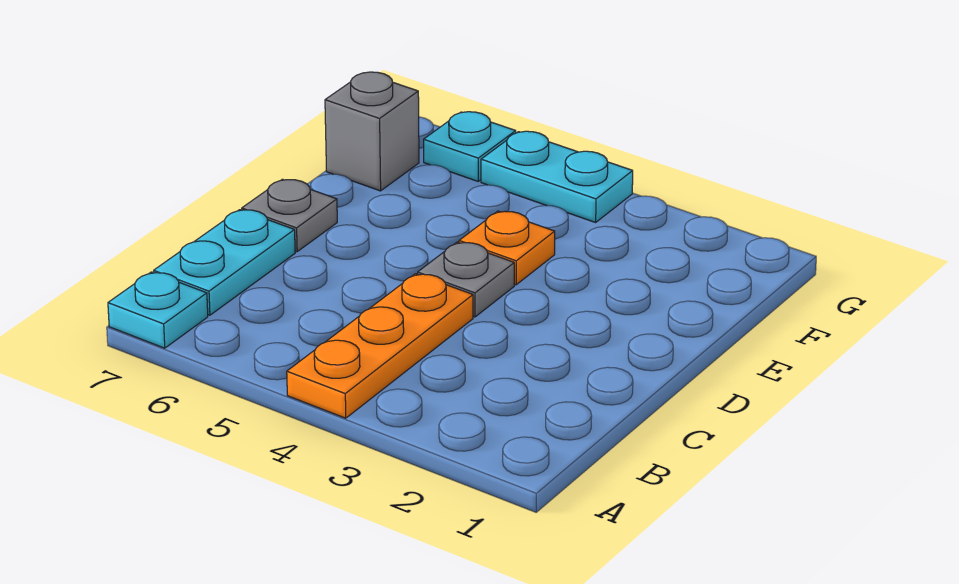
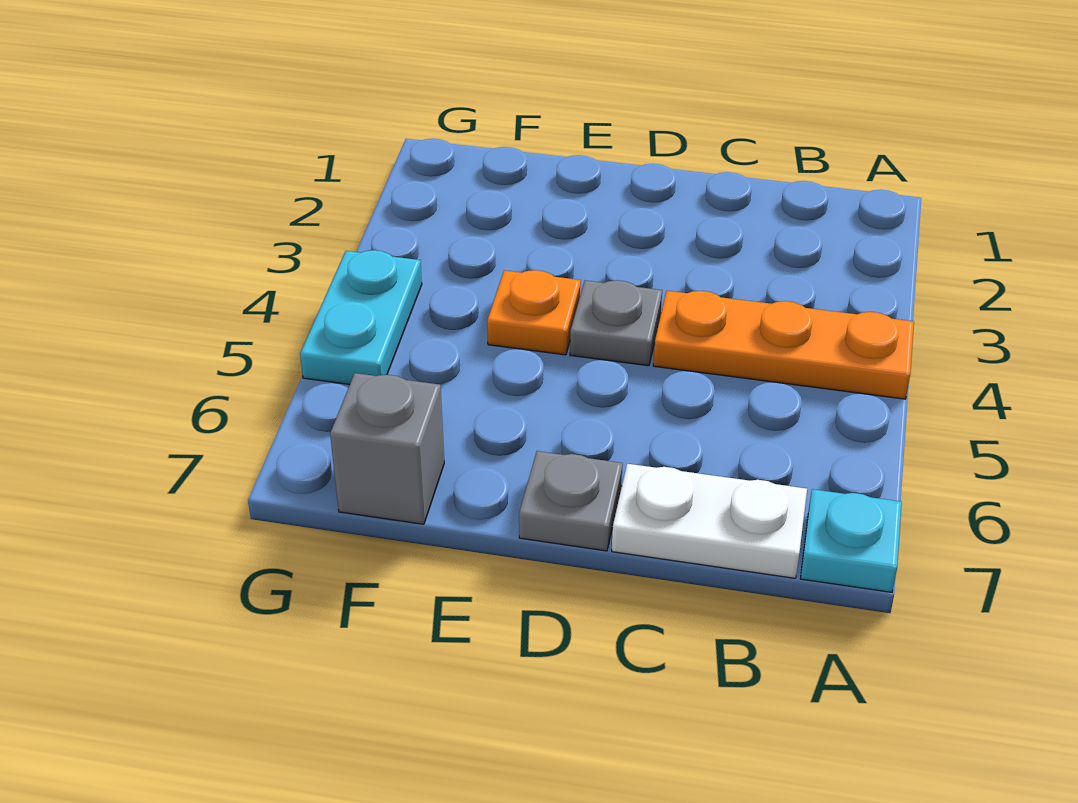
cyan 1x2 plate [154,210,295,315] -> white 1x2 plate [612,464,807,578]
cyan 1x1 plate [424,112,516,181] -> none

